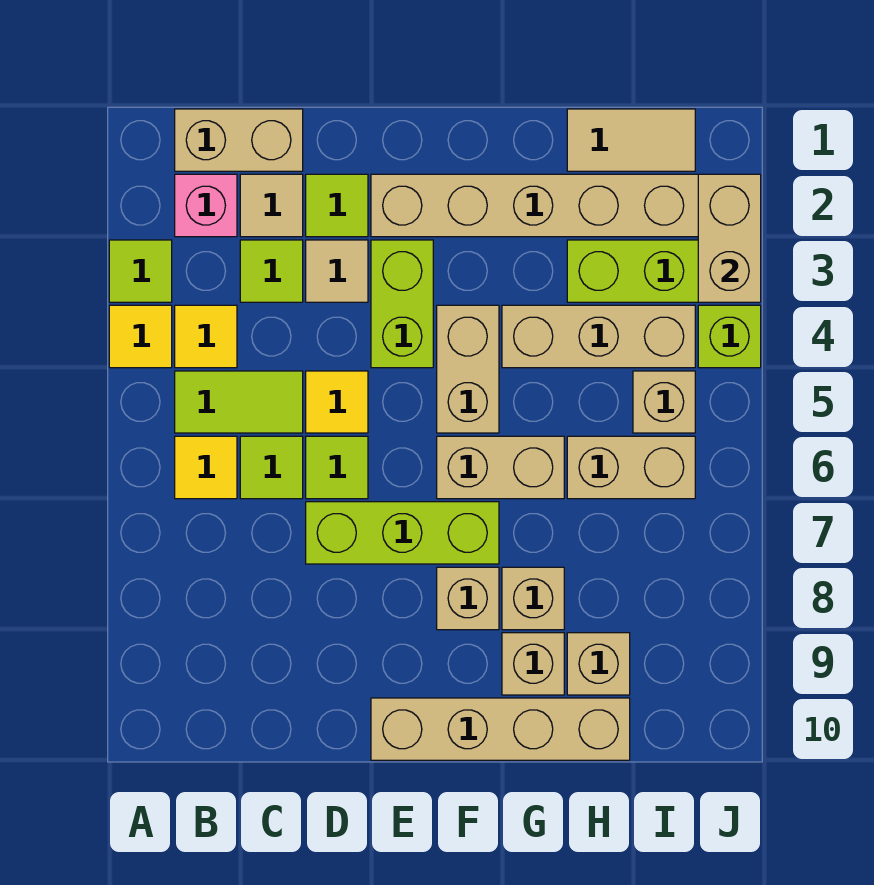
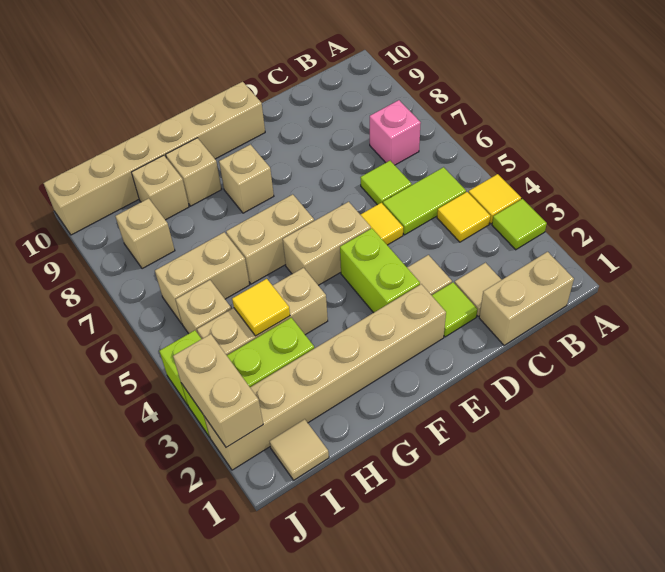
pink 1x1 brick [175,174,237,237] -> pink 1x1 brick moved to [370,100,421,165]
yellow 1x1 tile [175,436,237,499] -> yellow 1x1 tile moved to [232,279,290,336]
lime 1x1 tile [240,240,303,302] -> none
lime 1x1 tile [306,436,368,499] -> none
lime 1x3 brick [306,502,499,564] -> none
tan 1x4 brick [371,698,630,760] -> tan 1x6 brick [43,82,265,235]
tan 1x2 brick [437,305,499,433] -> tan 1x2 brick turned to [283,202,371,285]
tan 1x1 brick [502,567,564,630] -> tan 1x1 brick moved to [116,198,175,269]
tan 1x2 tile [567,109,695,171] -> tan 1x1 tile [270,419,329,480]

